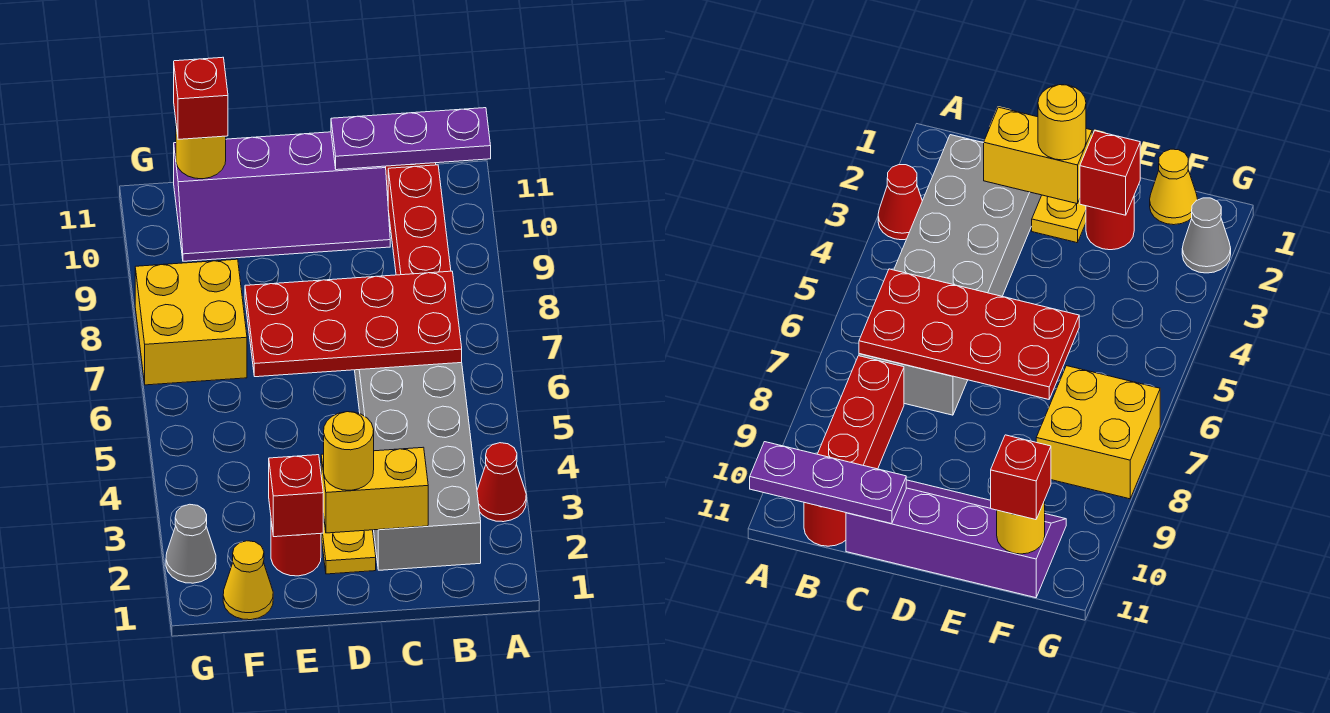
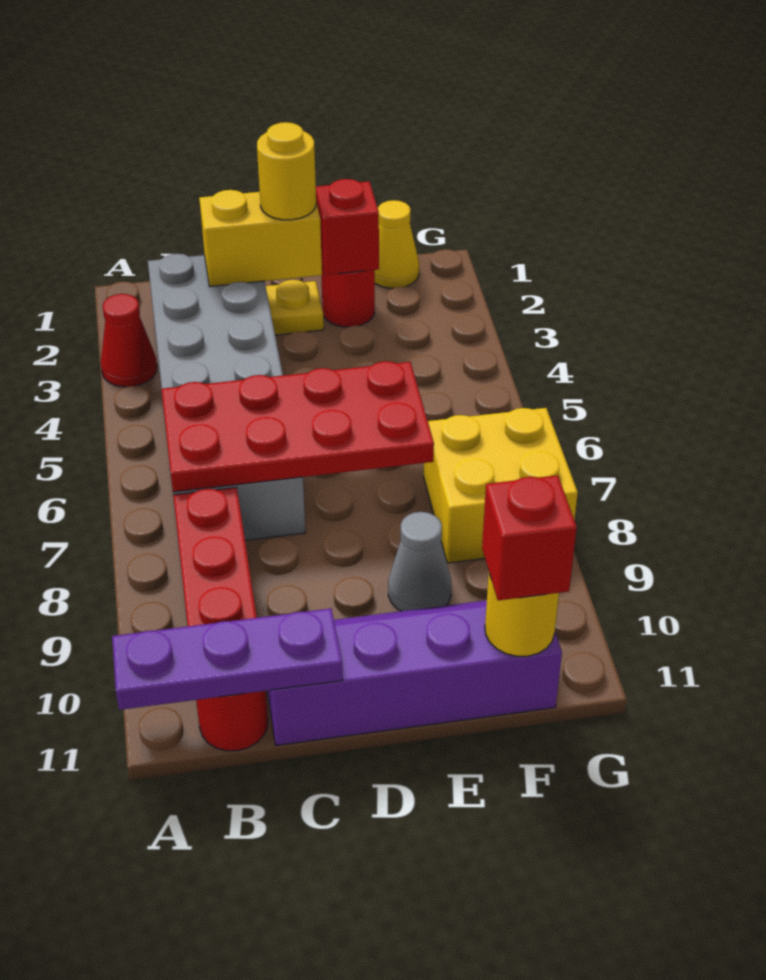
grey 1x1 cone [166,504,216,583] -> grey 1x1 cone moved to [388,512,452,611]

